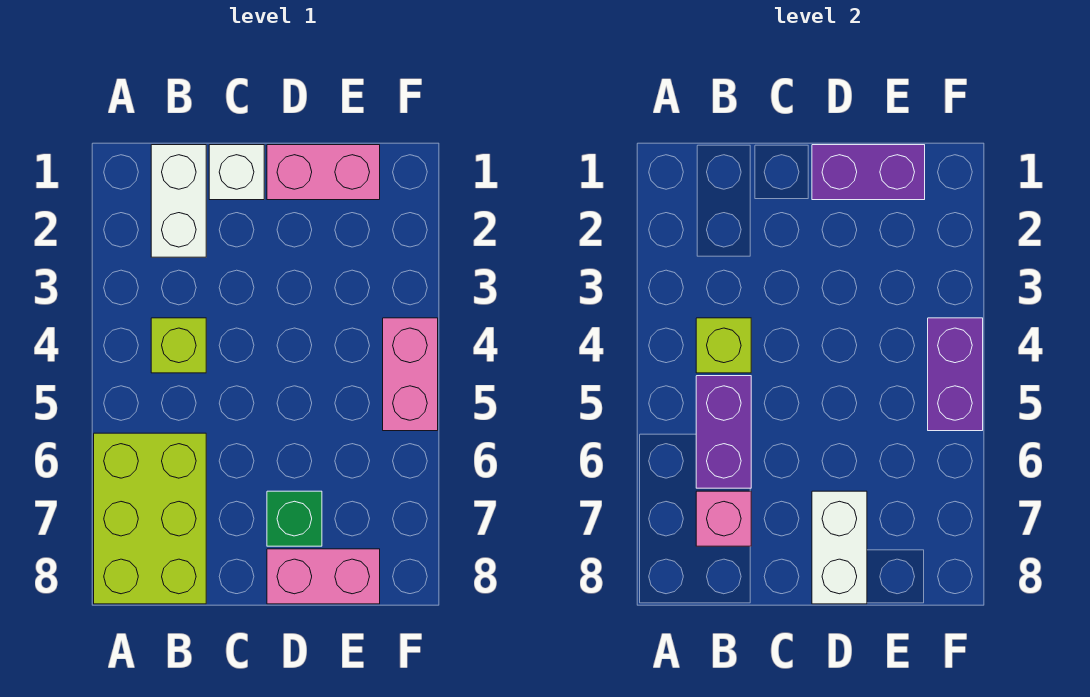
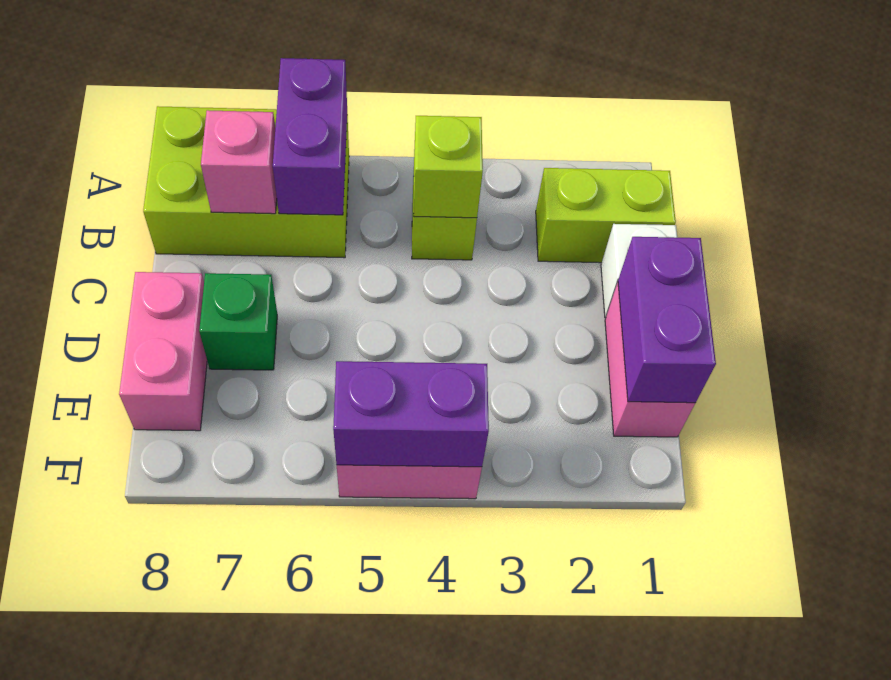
white 1x2 brick [151,145,206,257] -> lime 1x2 brick [536,168,676,263]
purple 1x2 brick [696,376,751,488] -> purple 1x2 brick turned to [273,58,347,215]
white 1x2 brick [812,491,867,604] -> none

